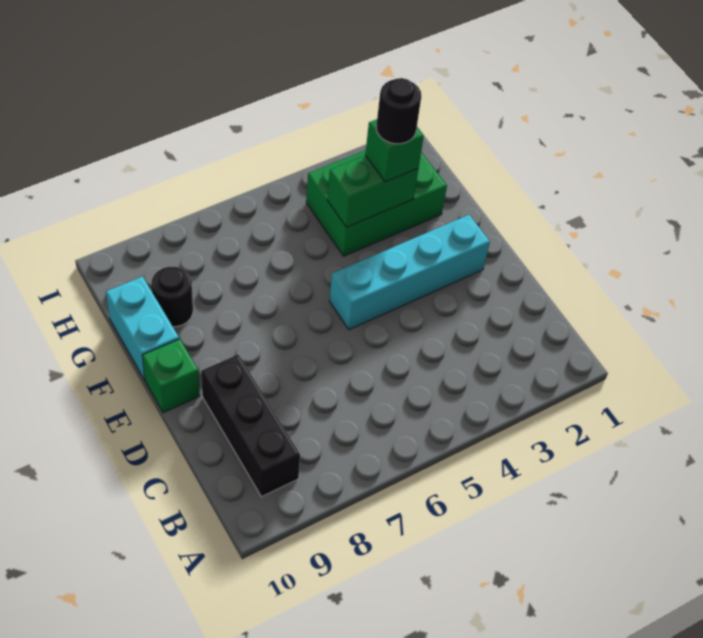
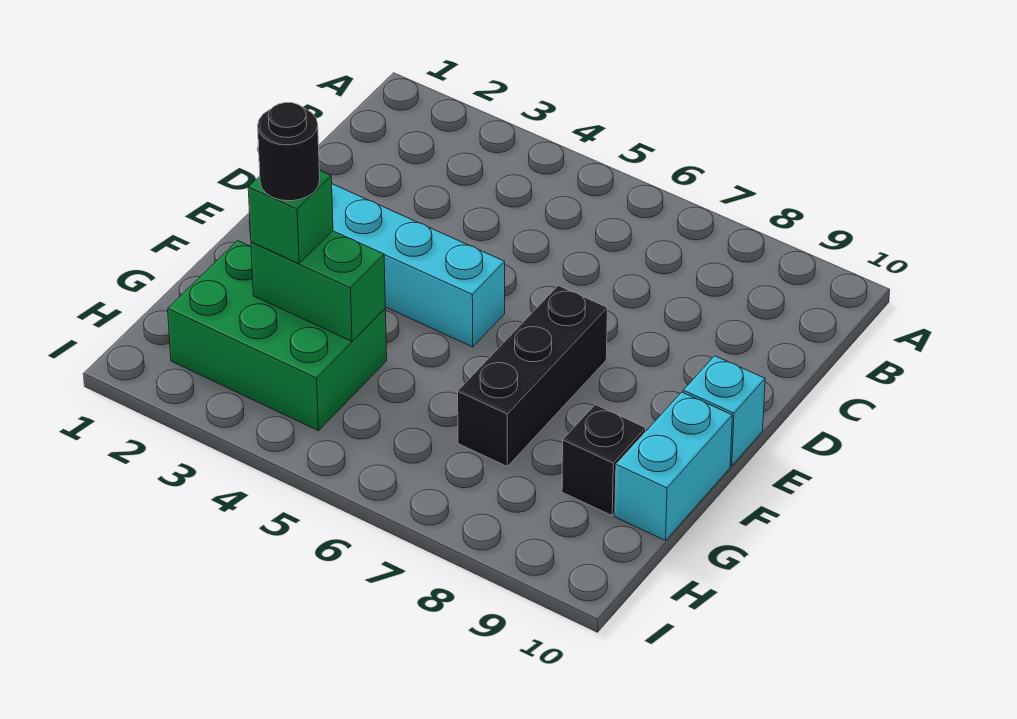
black 1x3 brick [201,355,300,497] -> black 1x3 brick moved to [458,286,607,466]
green 1x1 brick [142,339,200,413] -> cyan 1x1 brick [683,356,765,466]
black 1x1 round brick [151,267,193,327] -> black 1x1 brick [562,405,646,515]

